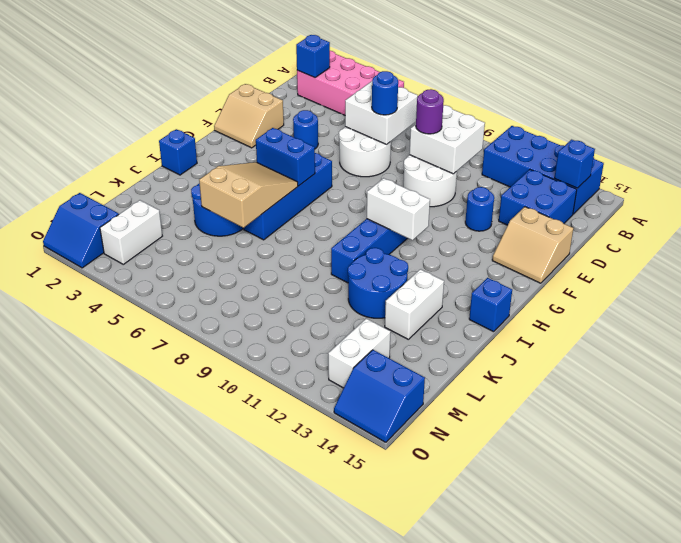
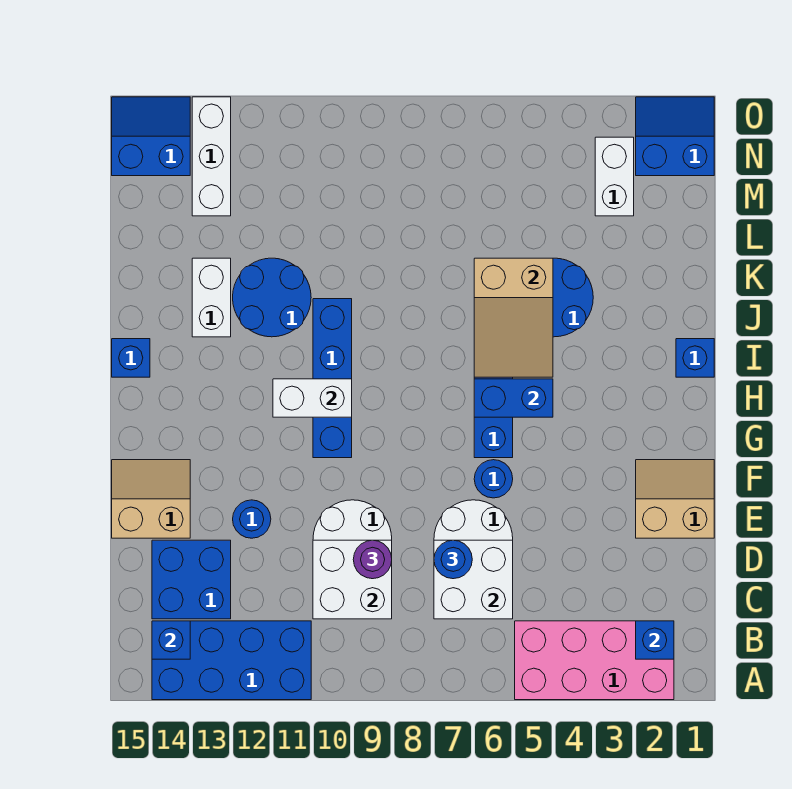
blue 1x1 round brick [293,110,318,149] -> blue 1x1 round brick moved to [474,460,513,498]
white 1x2 brick [328,319,391,388] -> white 1x3 brick [192,97,231,216]

